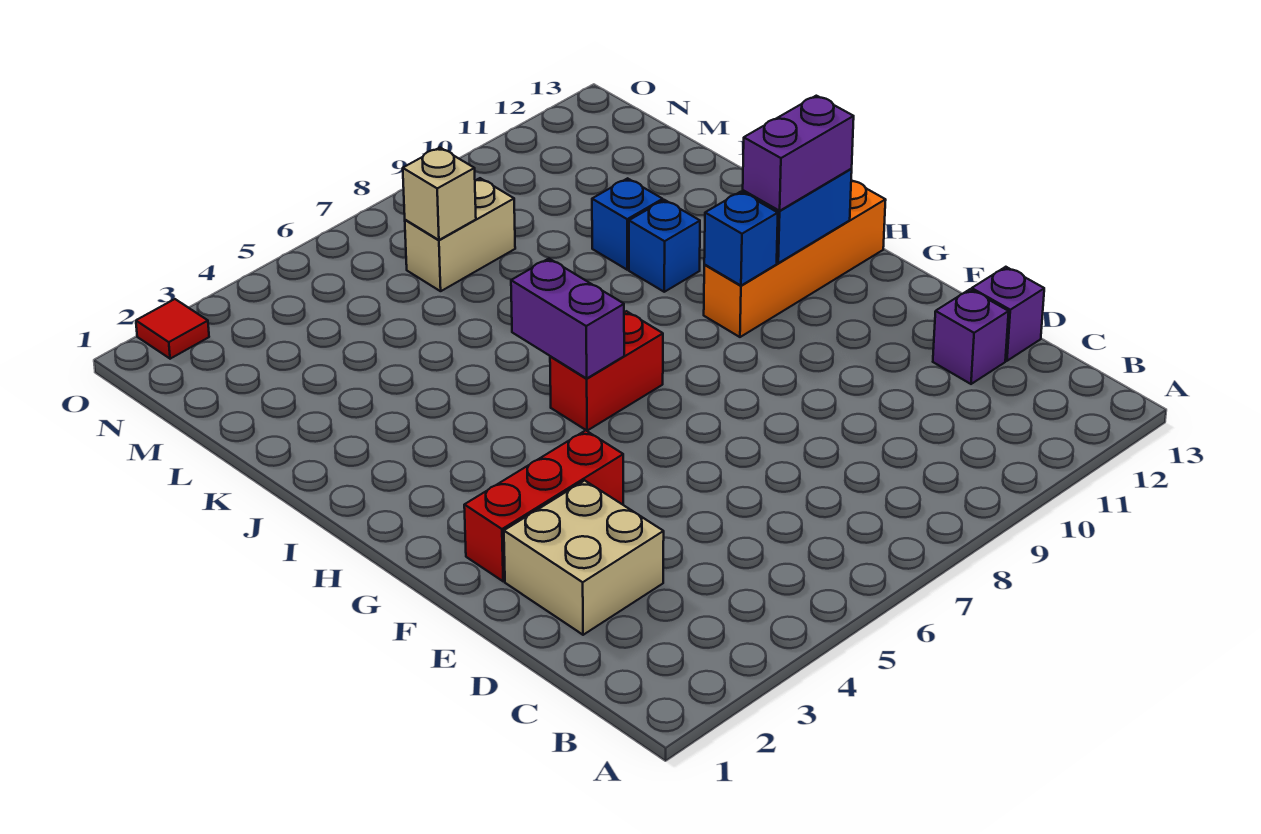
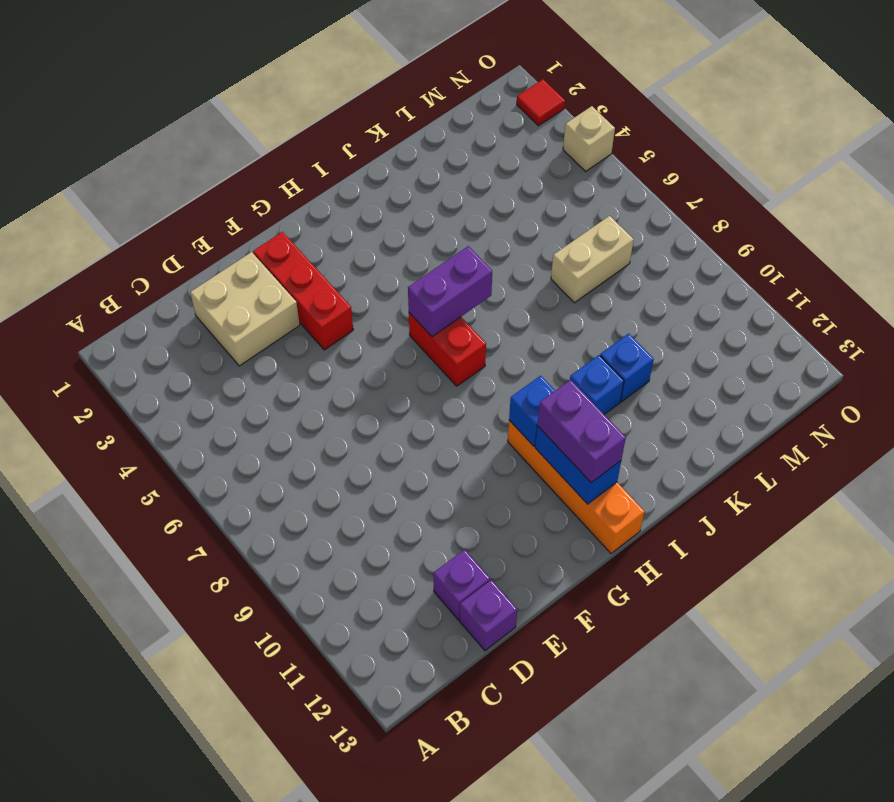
tan 1x2 brick [405,178,515,291] -> tan 1x2 brick turned to [551,216,634,303]
tan 1x1 brick [403,148,476,240] -> tan 1x1 brick moved to [563,106,615,171]

